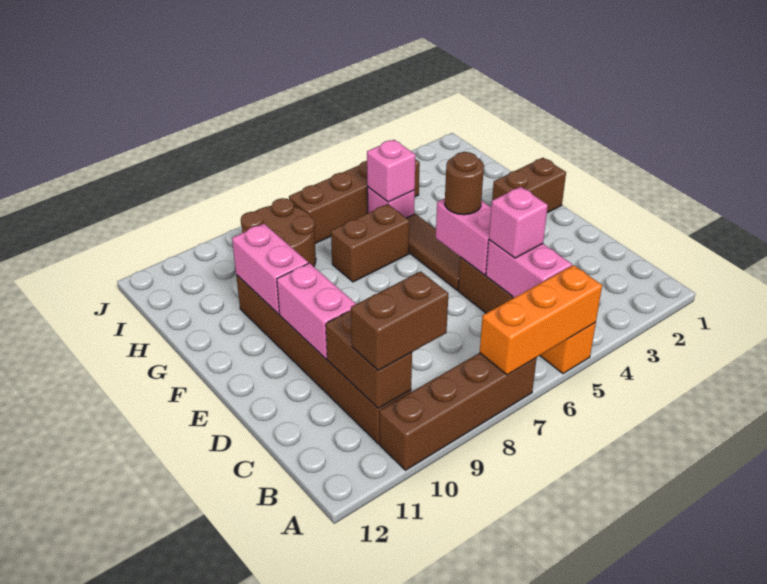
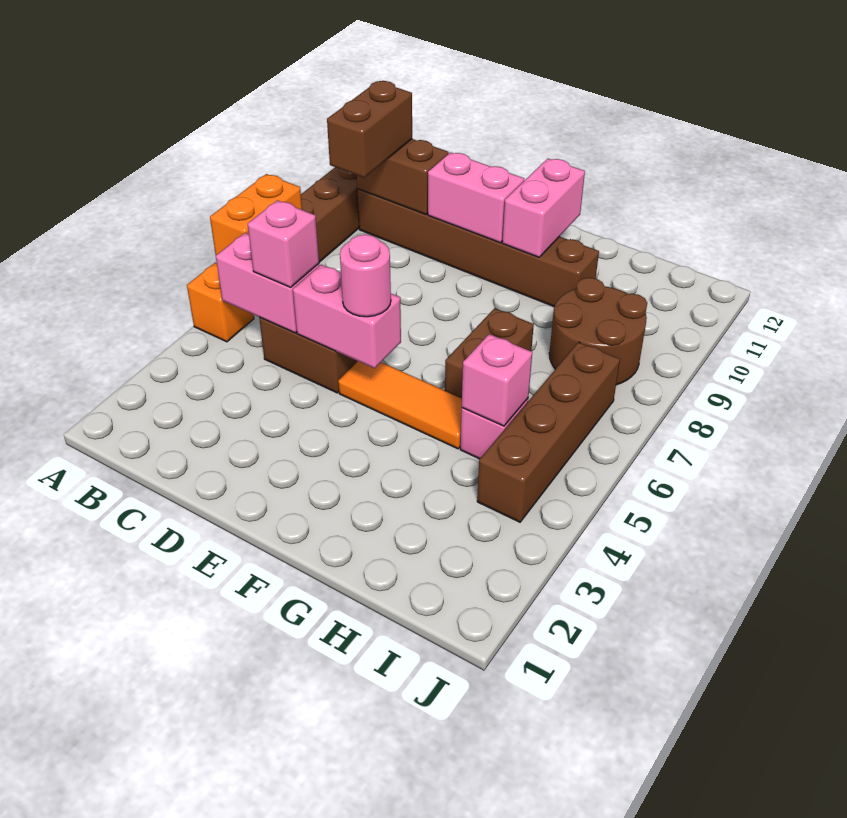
orange 1x3 brick [480,265,602,375] -> orange 1x2 brick [210,174,302,255]
brown 1x3 tile [407,214,460,290] -> orange 1x3 tile [338,361,462,449]
brown 1x1 round brick [445,152,484,215] -> pink 1x1 round brick [340,234,391,317]
brown 1x2 brick [492,158,566,213] -> none
pink 1x2 brick [232,224,308,314] -> pink 1x2 brick turned to [502,158,585,257]

